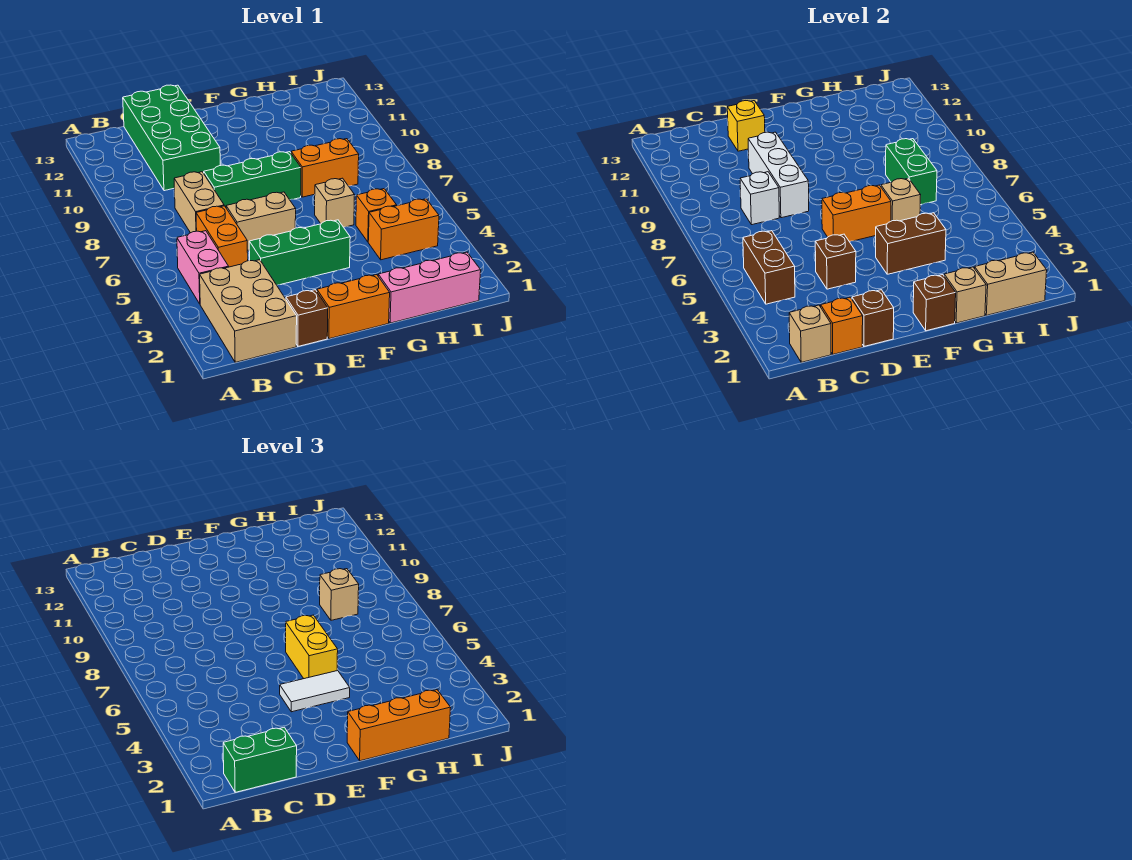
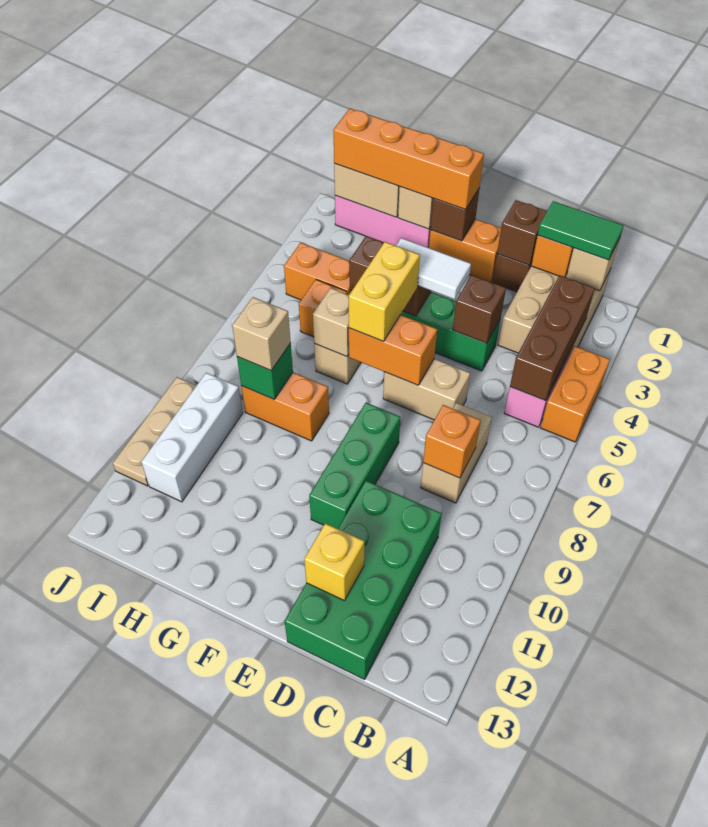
green 1x2 brick [223,727,297,792] -> green 1x2 tile [538,201,624,260]
brown 1x2 brick [743,231,795,304] -> brown 1x3 brick [510,275,595,401]
orange 1x2 brick [196,206,248,267] -> orange 1x2 brick moved to [541,346,610,442]
white 1x1 brick [740,172,779,225] -> orange 1x1 brick [423,405,481,478]
green 1x3 brick [204,152,301,207] -> green 1x3 brick turned to [309,403,400,529]
white 1x3 brick [748,132,809,218] -> white 1x3 brick moved to [141,373,243,502]
orange 1x3 brick [347,690,451,761] -> orange 1x4 brick [334,109,484,210]
green 1x2 brick [886,139,937,205] -> green 1x1 brick [237,343,293,399]
none -> tan 1x3 plate [113,377,197,486]

